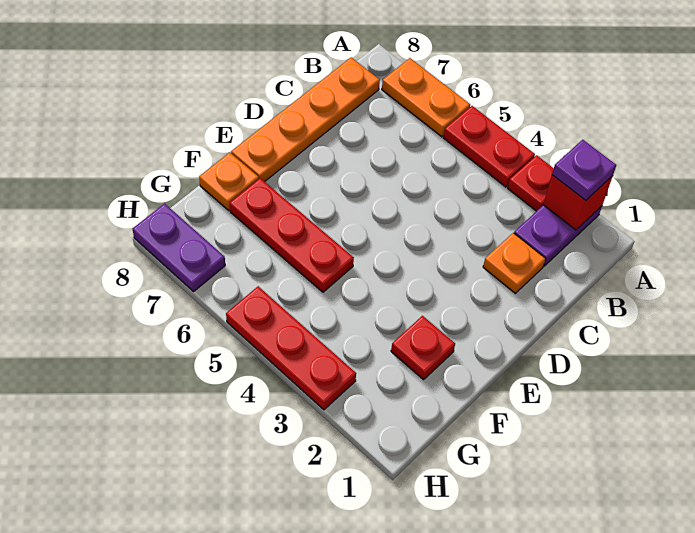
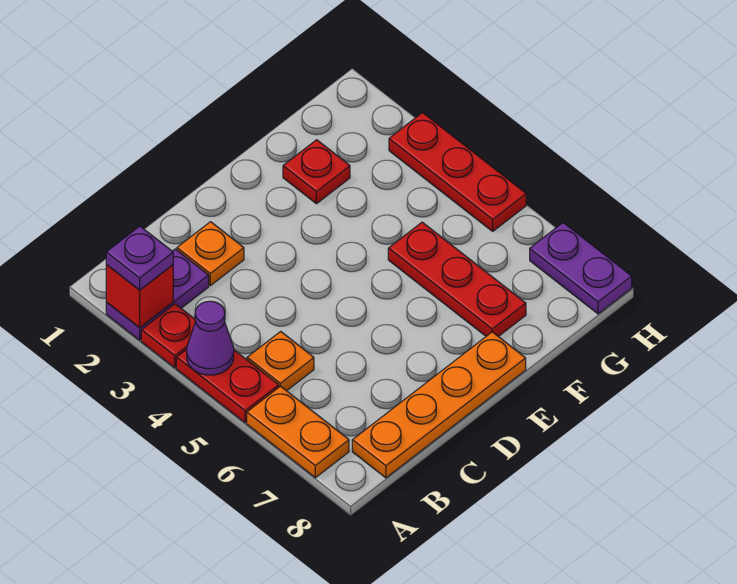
none -> purple 1x1 cone [187,301,234,375]
orange 1x1 plate [199,152,259,210] -> orange 1x1 plate moved to [247,331,314,391]

